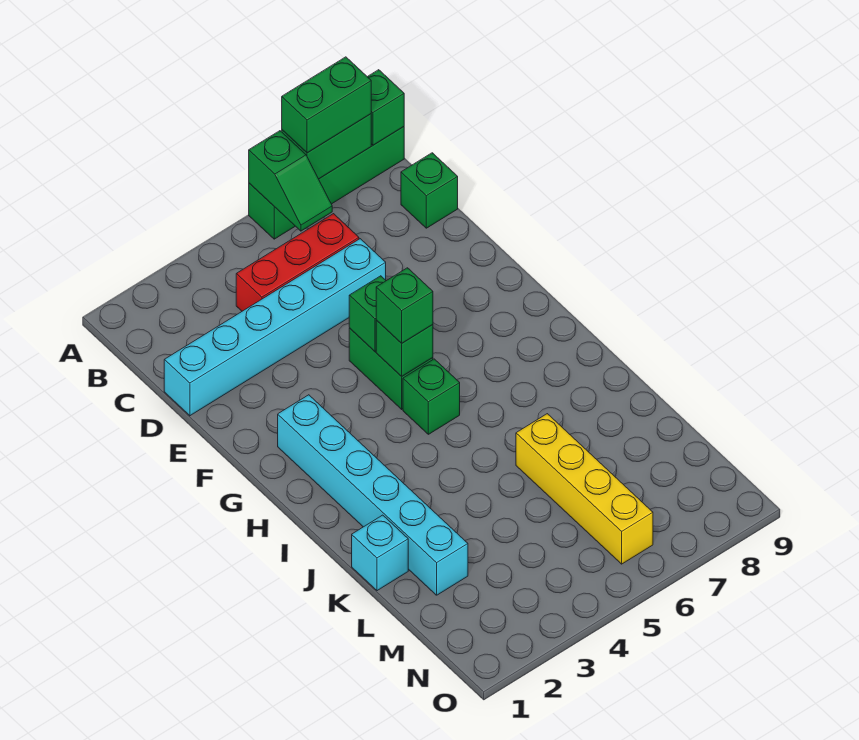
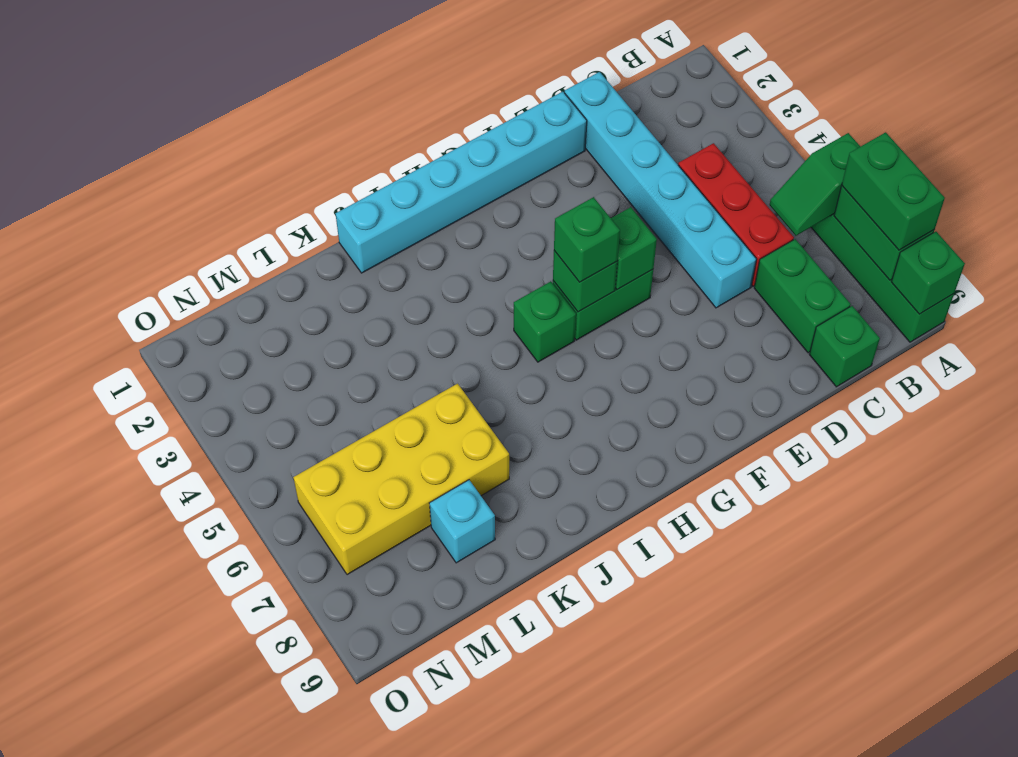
none -> green 1x2 brick [754,239,851,353]
cyan 1x6 brick [278,395,468,595] -> cyan 1x6 brick moved to [336,92,587,273]
cyan 1x1 brick [352,515,408,591] -> cyan 1x1 brick moved to [429,480,495,563]
yellow 1x4 brick [516,414,653,564] -> yellow 2x4 brick [293,384,509,575]

